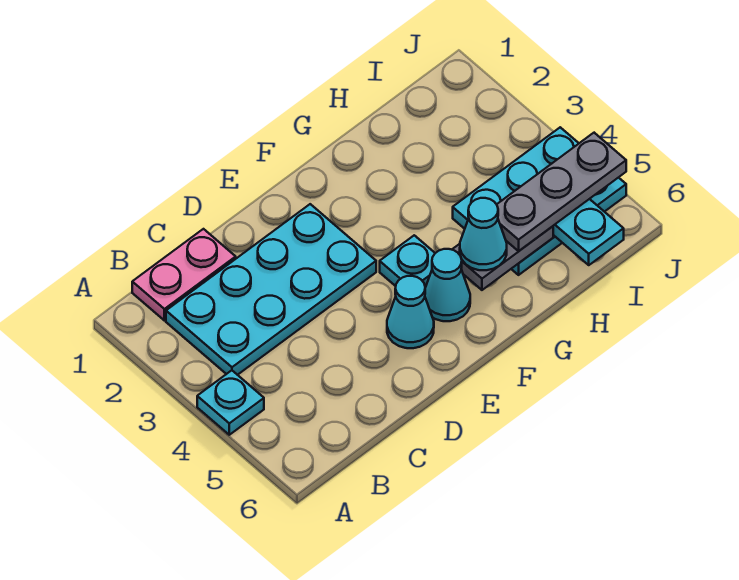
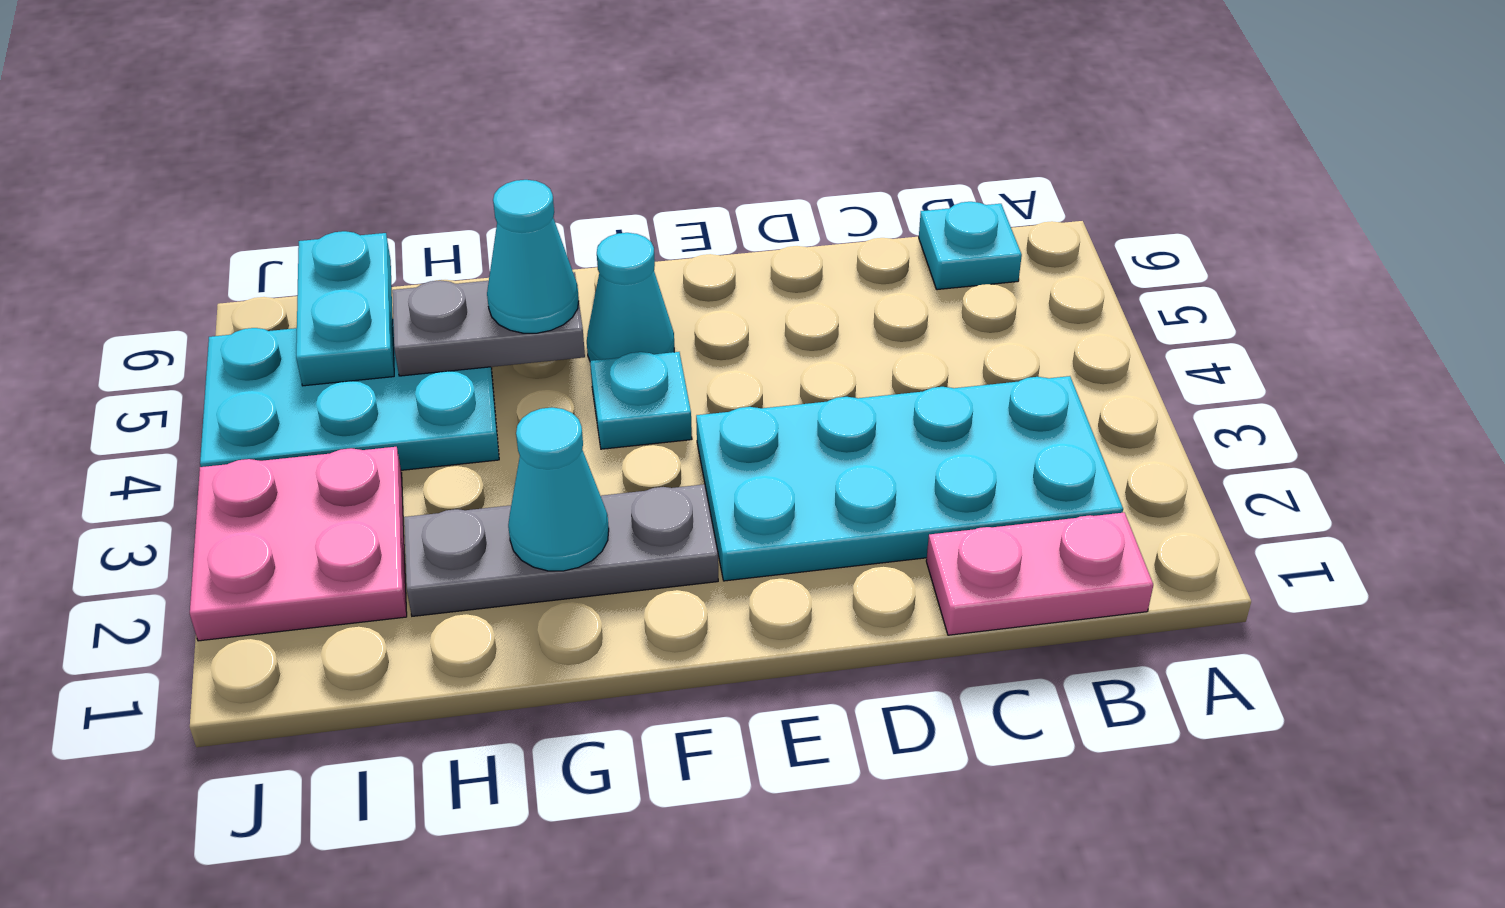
cyan 1x1 plate [197,370,264,435] -> cyan 1x1 plate moved to [919,202,1022,290]
cyan 1x1 cone [387,276,434,348] -> cyan 1x1 cone moved to [508,408,609,571]
grey 1x3 plate [497,133,626,251] -> grey 1x3 plate moved to [404,484,718,616]
none -> pink 2x2 plate [190,447,407,641]

